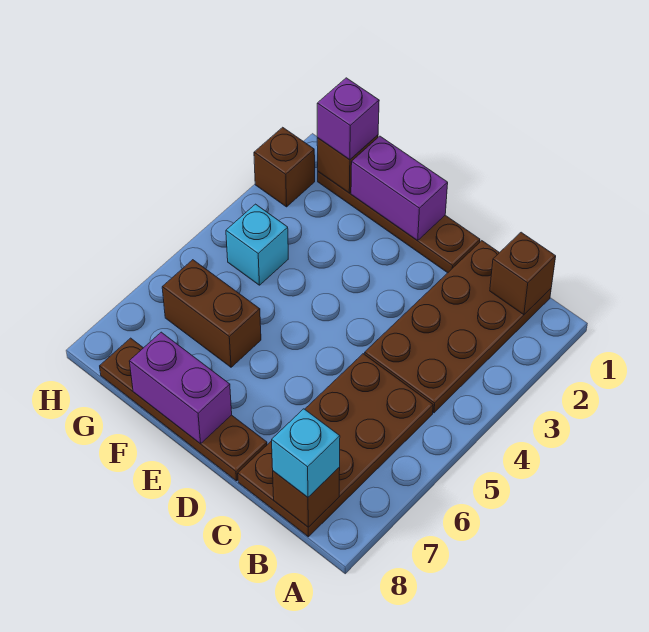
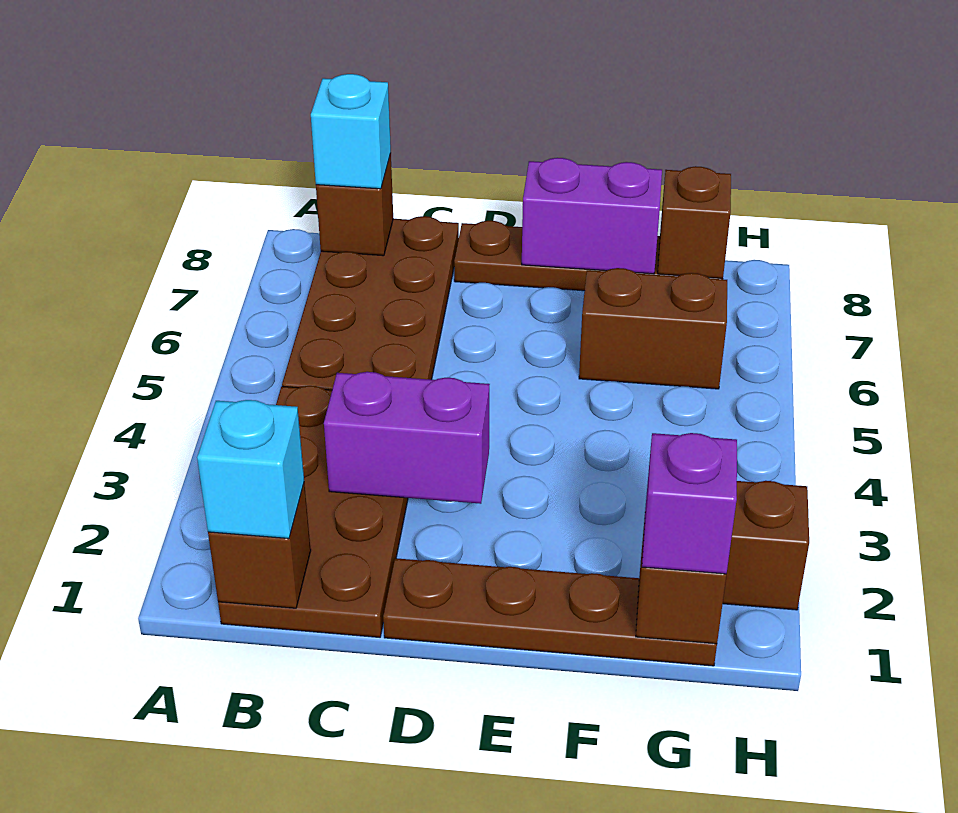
purple 1x2 brick [351,136,448,241] -> purple 1x2 brick moved to [324,372,490,504]
cyan 1x1 brick [226,204,288,285] -> cyan 1x1 brick moved to [197,400,304,539]
none -> brown 1x1 brick [658,166,731,279]

